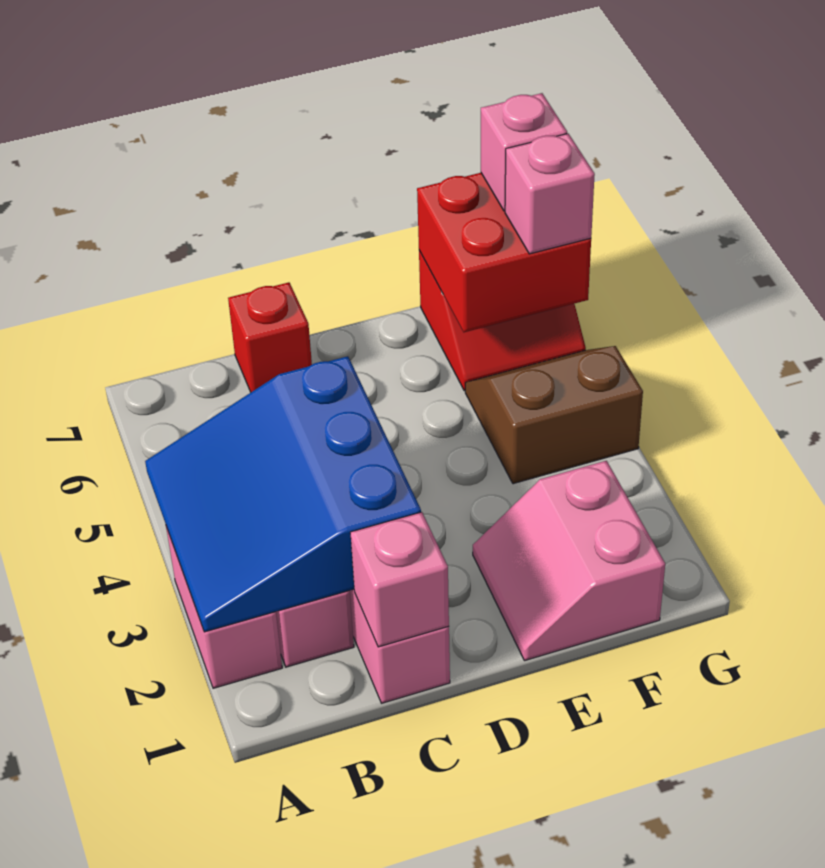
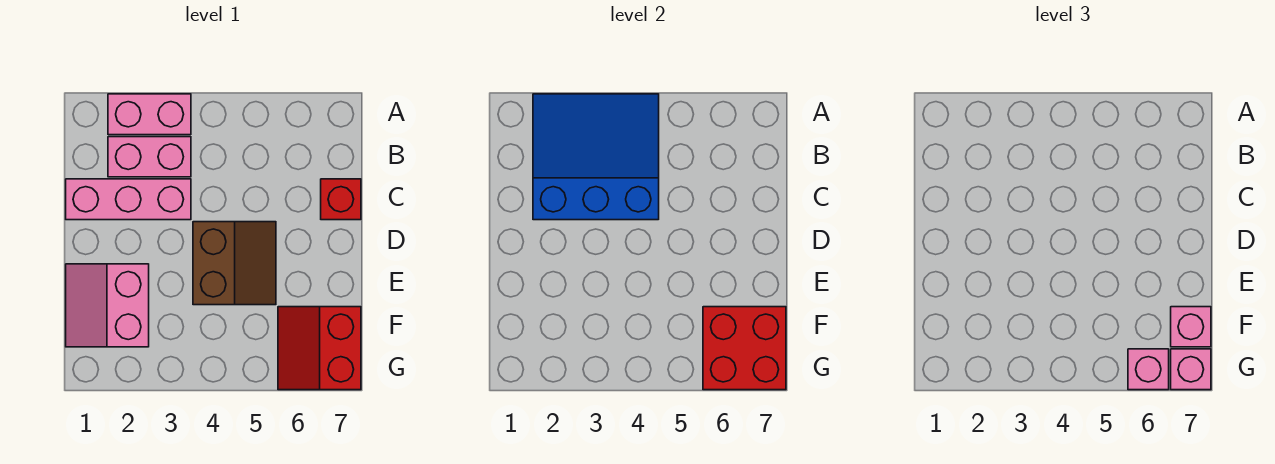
pink 1x1 brick [350,512,449,647] -> pink 1x1 brick moved to [1171,307,1211,347]
pink 2x2 slope [473,461,665,661] -> pink 2x2 slope turned to [66,264,149,347]
brown 2x2 slope [465,346,643,484] -> brown 2x2 slope moved to [193,222,276,305]

